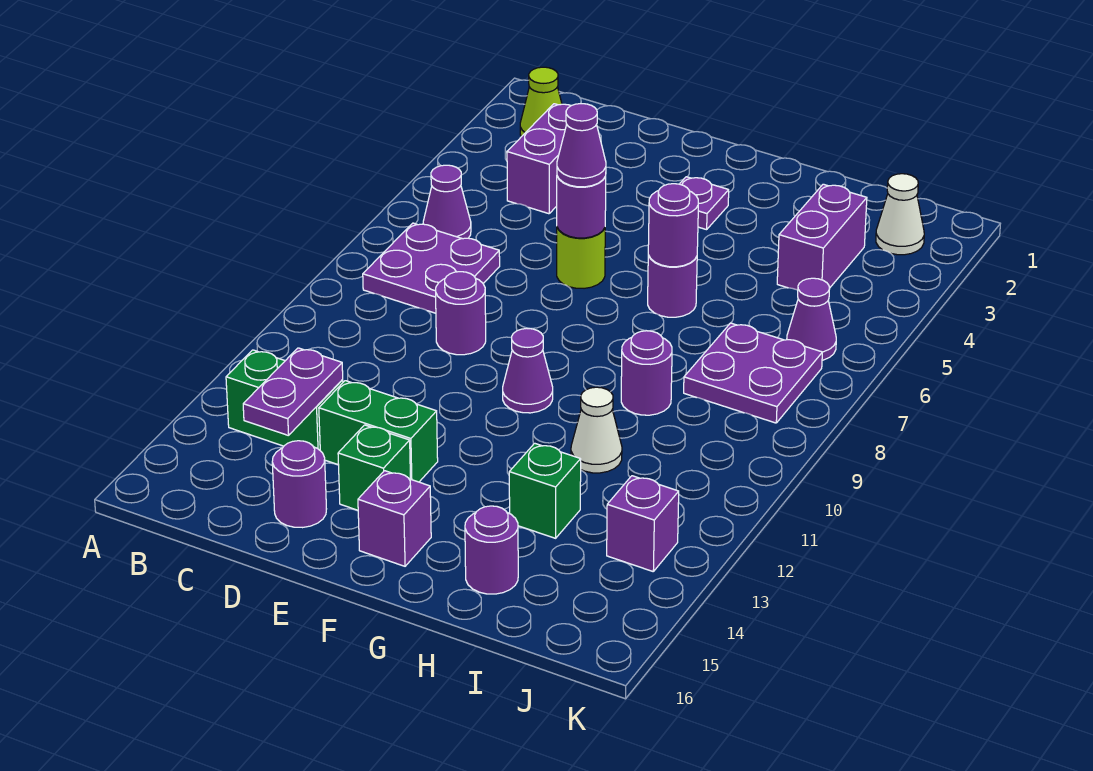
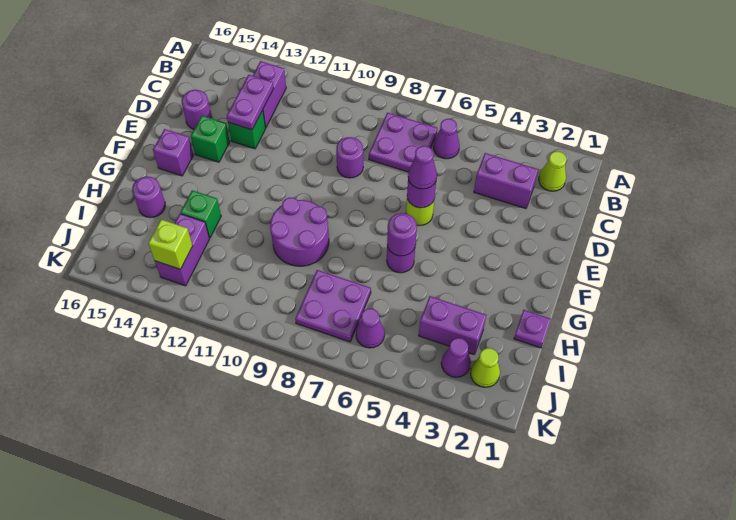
green 1x2 brick [226,350,343,450] -> purple 1x2 brick [253,61,286,128]
purple 1x2 plate [243,348,343,436] -> purple 1x2 plate turned to [227,75,274,130]
green 1x2 brick [319,381,438,482] -> green 1x1 brick [228,110,266,149]
purple 1x1 plate [680,177,729,230] -> purple 1x1 plate moved to [514,310,551,348]
purple 1x1 cone [503,329,553,413] -> purple 1x1 cone moved to [441,338,471,377]
purple 1x1 round brick [621,331,672,415] -> purple 2x2 round brick [270,198,329,266]
white 1x1 cone [571,387,622,473] -> none
white 1x1 cone [876,174,924,255] -> lime 1x1 cone [470,348,500,387]
purple 1x1 brick [607,476,679,571] -> purple 1x2 brick [155,214,209,286]
none -> lime 1x1 brick [148,219,193,269]

